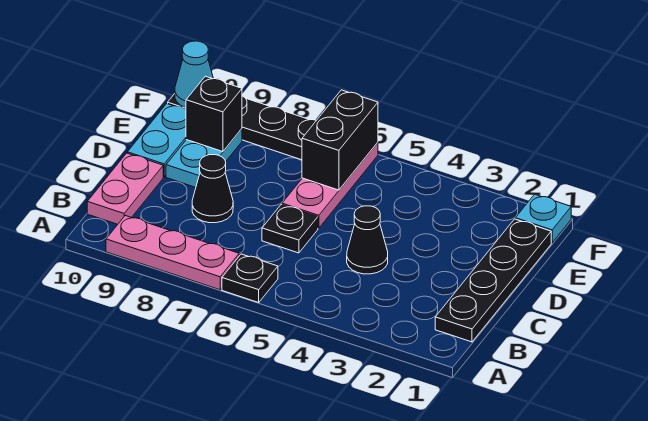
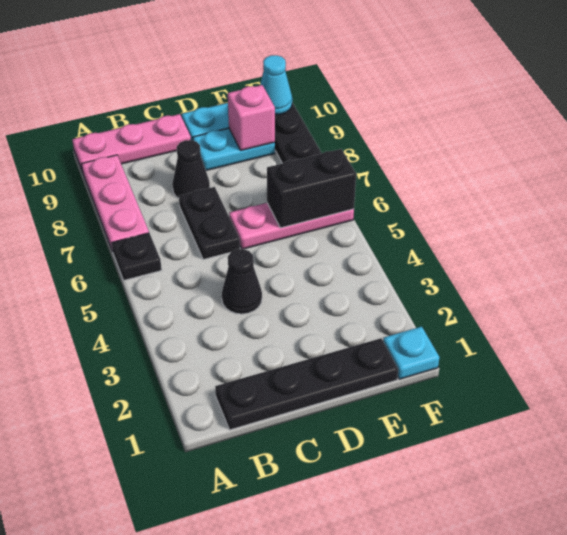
pink 1x2 plate [87,153,163,224] -> pink 1x3 plate [72,114,191,172]
black 1x1 plate [262,204,318,253] -> black 1x2 plate [179,187,240,260]
black 1x1 brick [186,76,242,152] -> pink 1x1 brick [228,85,275,150]

